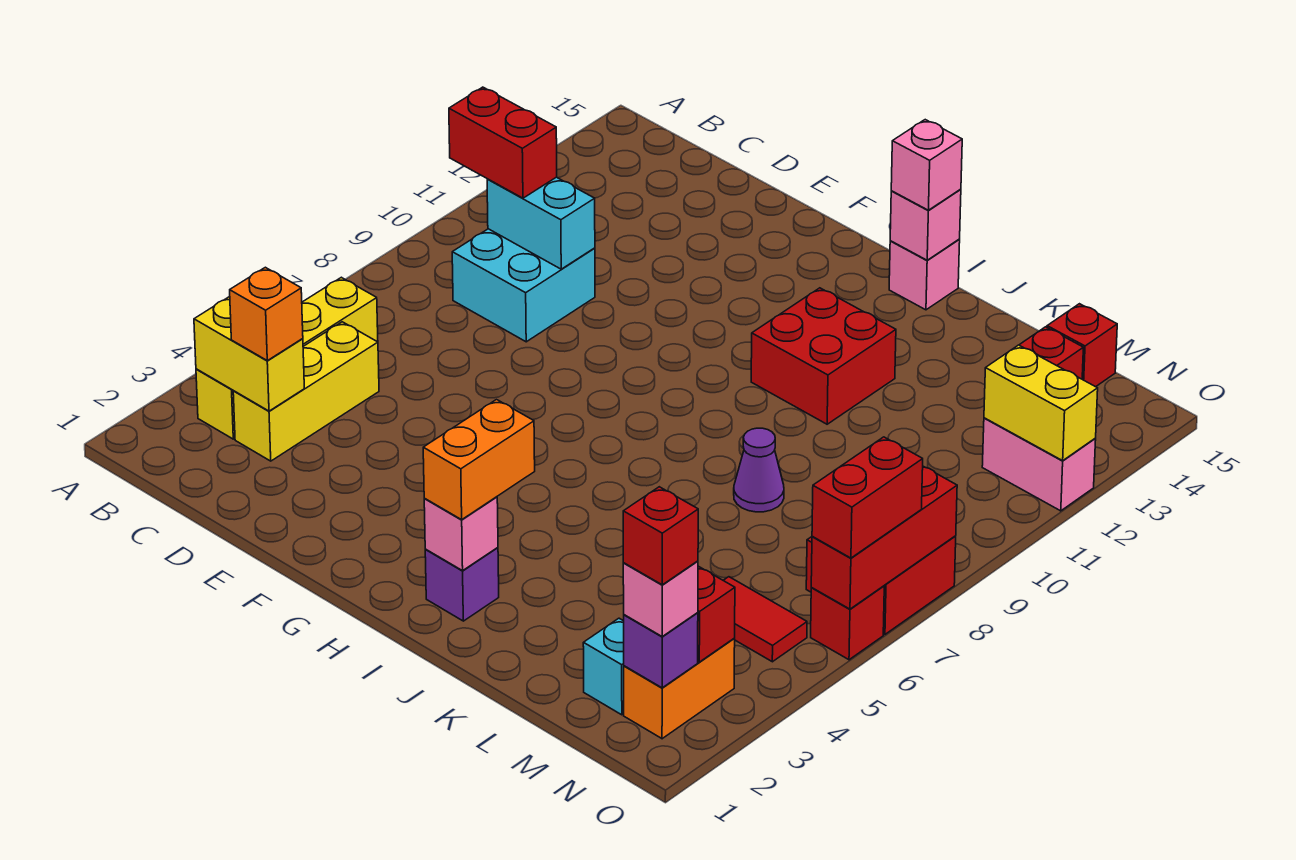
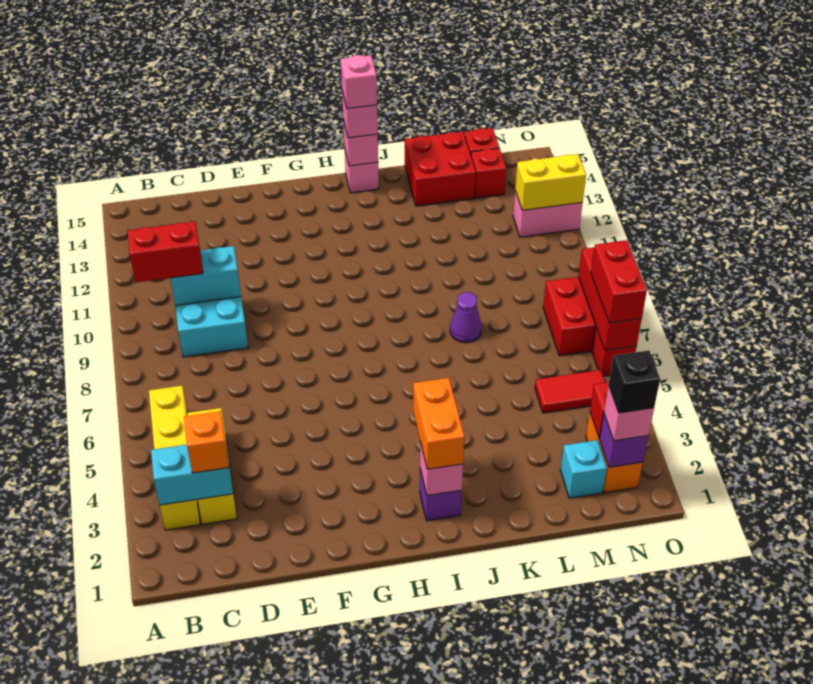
yellow 1x2 brick [194,297,304,411] -> cyan 1x2 brick [151,445,233,505]
red 2x2 brick [751,288,896,424] -> red 2x2 brick moved to [405,132,476,206]
none -> pink 1x1 brick [341,55,377,109]
red 1x1 brick [623,487,698,585] -> black 1x1 brick [609,350,660,413]

